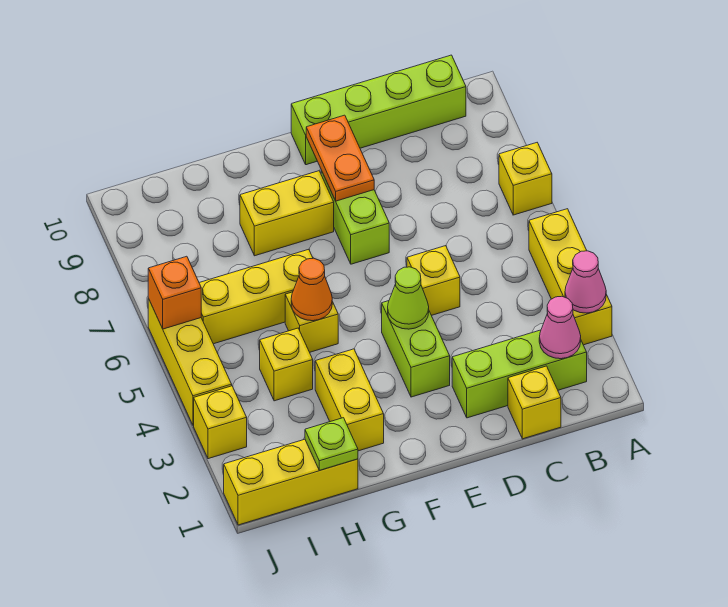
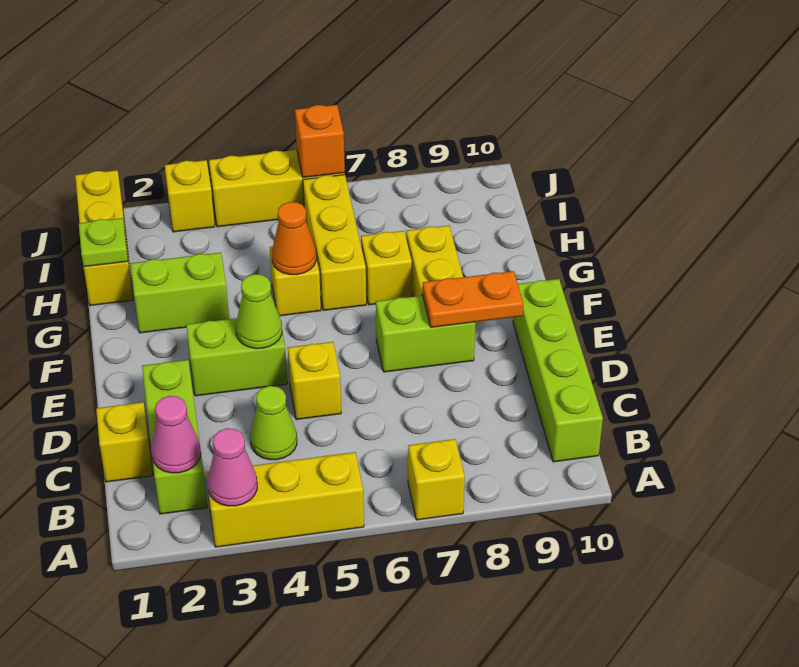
none -> lime 1x1 cone [250,386,297,460]
yellow 1x2 brick [315,349,384,451] -> lime 1x2 brick [131,253,229,333]
yellow 1x1 brick [260,328,313,401] -> yellow 1x1 brick moved to [361,231,412,305]

